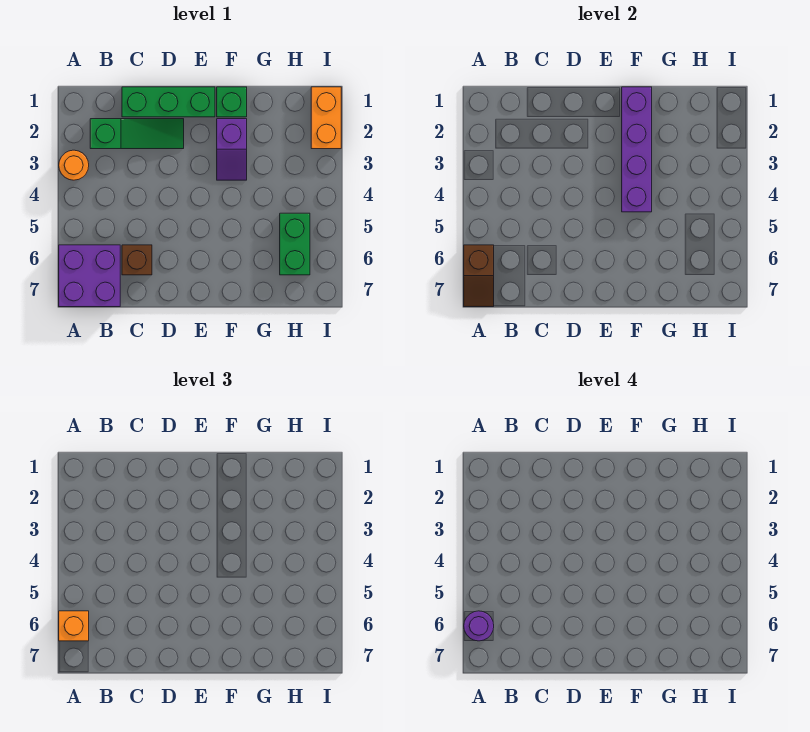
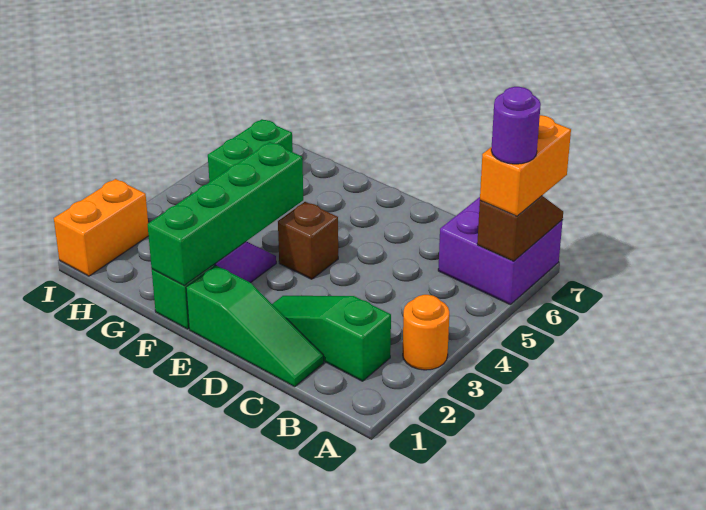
orange 1x1 brick [59,611,89,641] -> orange 1x2 brick [480,115,571,216]
green 1x3 brick [122,87,215,117] -> green 1x3 slope [186,266,324,387]
brown 1x1 brick [122,245,152,275] -> brown 1x1 brick moved to [278,202,338,279]
purple 1x4 brick [622,87,652,212] -> green 1x4 brick [147,142,303,286]

